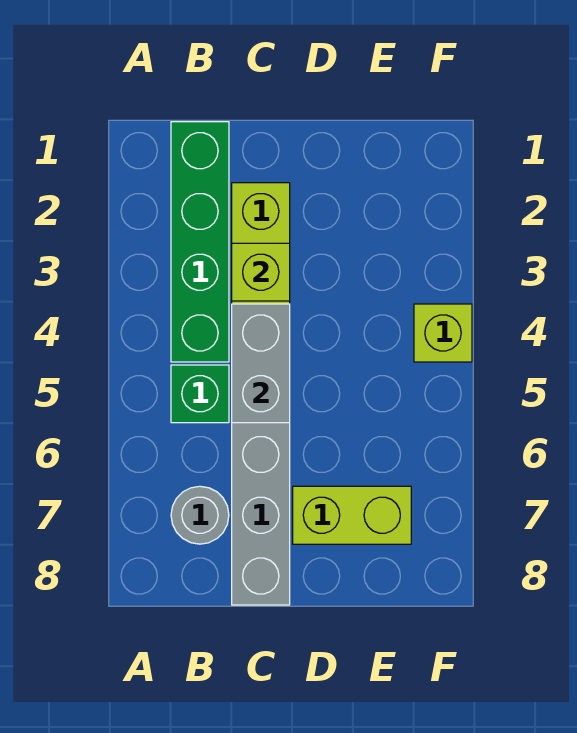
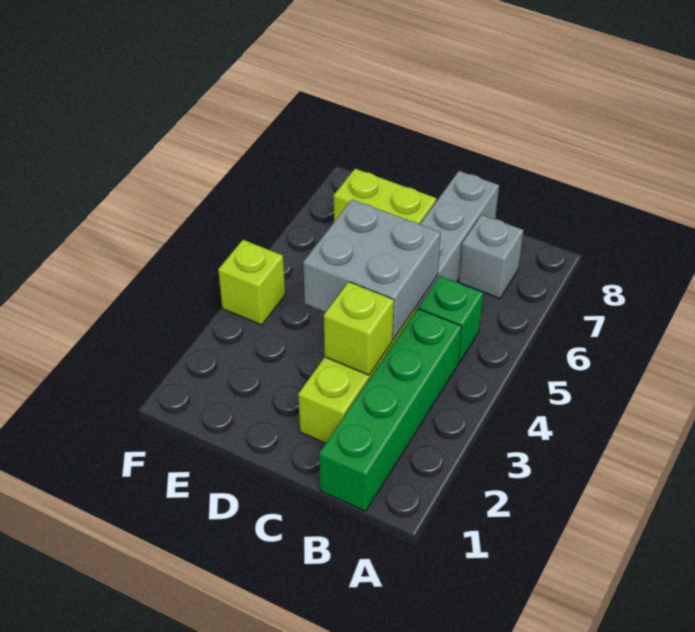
grey 1x1 round brick [171,486,229,544] -> grey 1x1 brick [459,215,524,298]
grey 1x2 brick [232,304,290,423] -> grey 2x2 brick [303,200,441,339]

